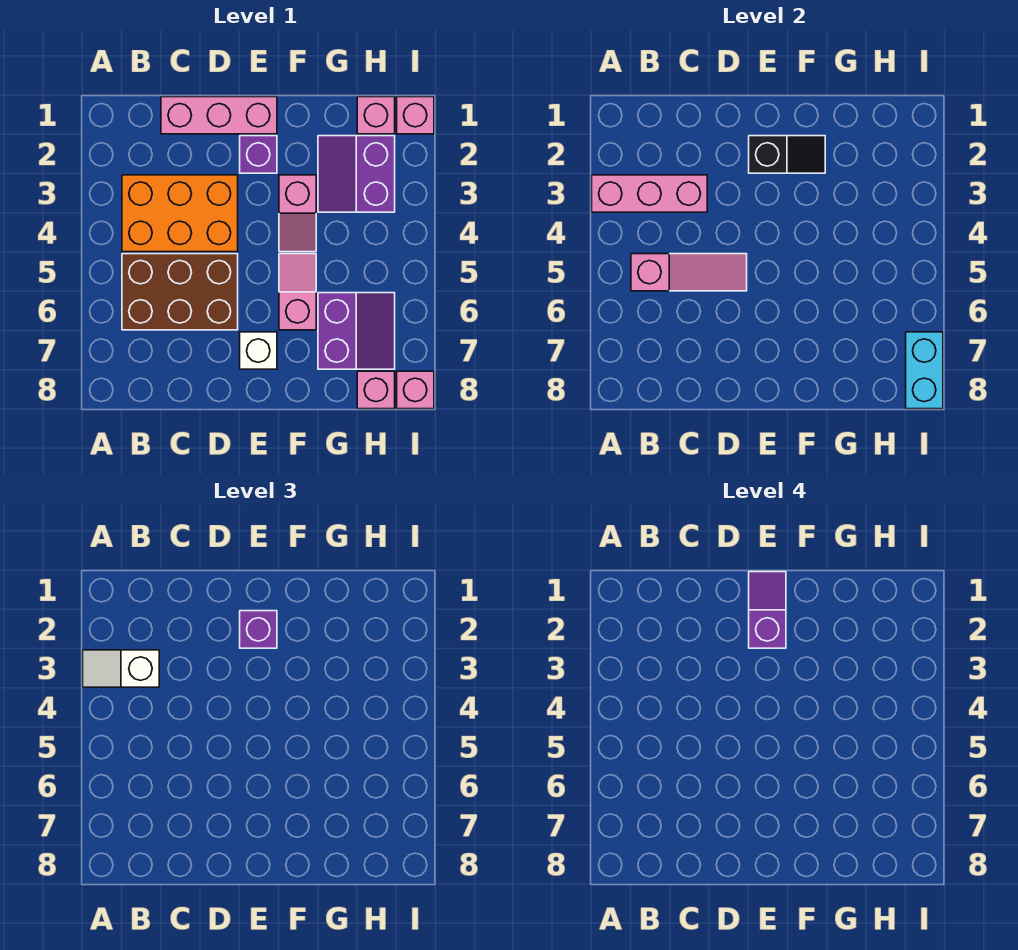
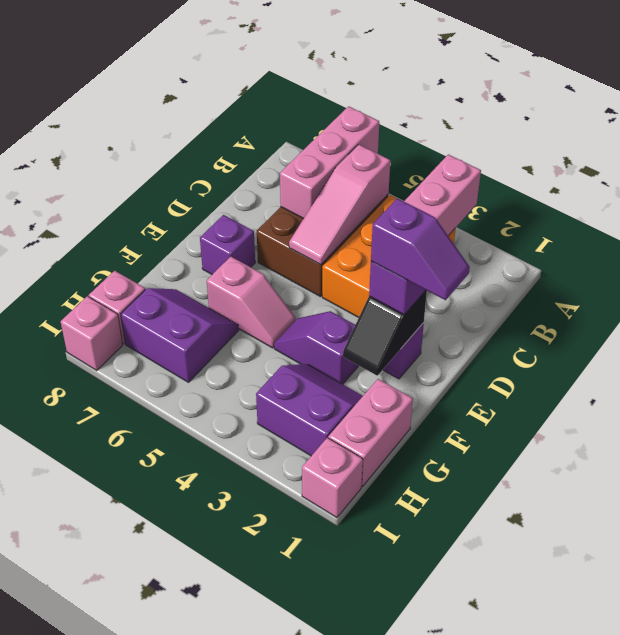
white 1x2 slope [83,650,159,687] -> none
pink 1x3 brick [161,97,277,134] -> pink 1x3 brick moved to [280,106,379,219]
white 1x1 brick [240,332,277,369] -> purple 1x1 brick [200,215,255,274]
pink 1x2 slope [279,175,316,252] -> purple 1x2 slope [274,311,359,384]
purple 2x2 slope [318,293,395,369] -> purple 2x2 slope turned to [121,288,239,382]
pink 1x1 brick [357,97,395,134] -> pink 1x2 brick [328,379,413,486]
cyan 1x2 brick [906,332,943,409] -> none

